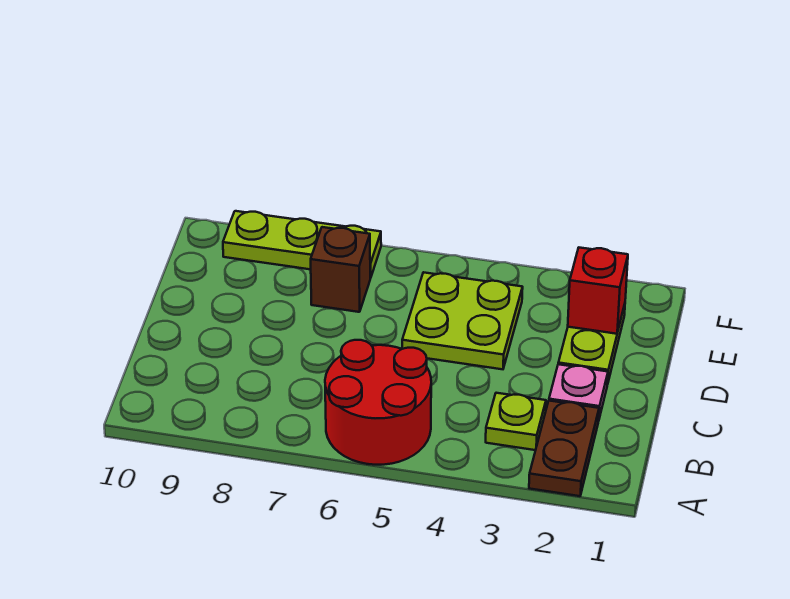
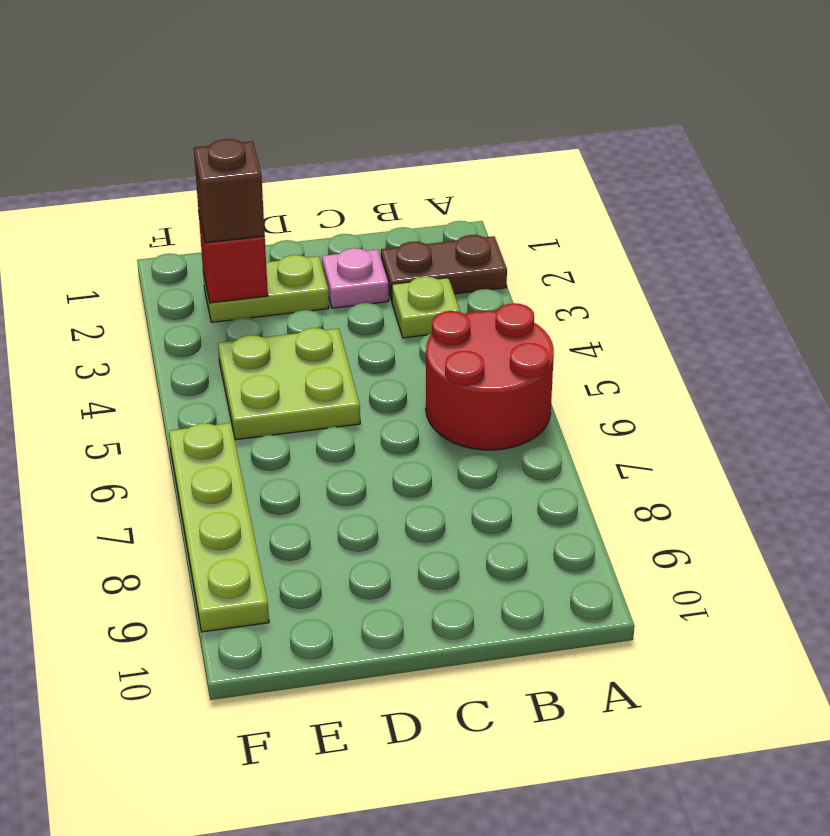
brown 1x1 brick [311,227,370,312] -> brown 1x1 brick moved to [194,139,265,243]
lime 1x3 plate [223,211,381,278] -> lime 1x4 plate [169,423,269,632]

